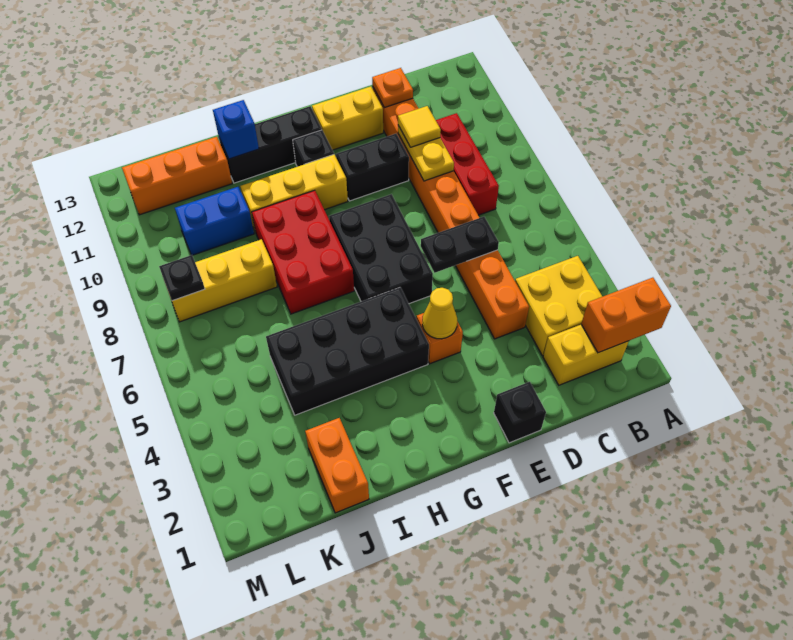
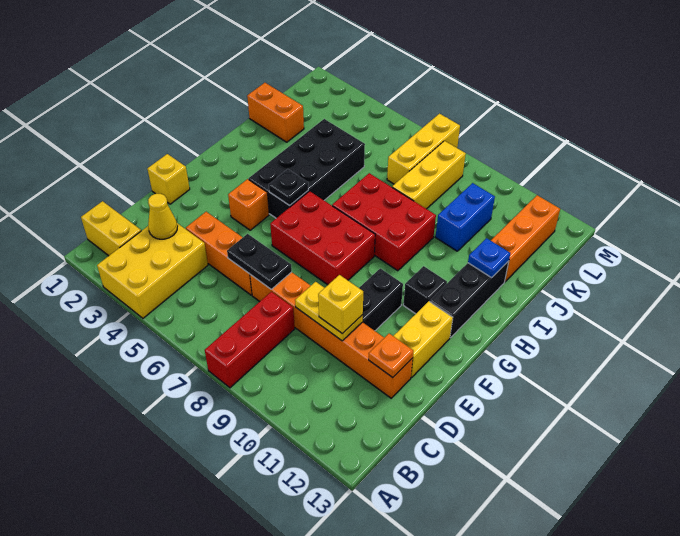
orange 1x2 brick [581,278,671,353] -> none
yellow 1x2 brick [543,325,629,385] -> yellow 1x2 brick turned to [81,201,141,256]
yellow 2x2 brick [515,256,602,356] -> yellow 2x3 brick [97,223,208,318]
red 1x3 brick [436,113,499,215] -> red 1x3 brick turned to [205,292,295,388]
black 1x2 plate [421,217,499,273] -> black 1x2 plate turned to [227,234,292,289]
yellow 1x1 tile [398,106,441,147] -> yellow 1x1 brick [318,275,363,334]
black 1x1 brick [494,382,546,443] -> yellow 1x1 brick [148,154,190,204]
yellow 1x1 cone [422,288,457,339] -> yellow 1x1 cone moved to [148,194,177,239]
black 2x3 brick [329,194,433,304] -> red 2x3 brick [270,191,375,285]
yellow 1x3 brick [240,155,348,233] -> yellow 1x3 brick moved to [387,114,460,184]
blue 1x1 brick [213,100,259,159] -> blue 1x1 plate [468,238,510,278]
black 1x1 plate [159,255,205,301] -> black 1x1 plate moved to [269,169,308,206]

